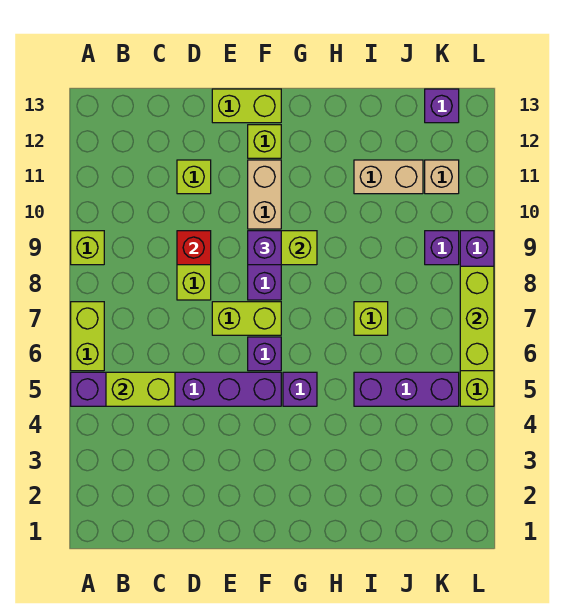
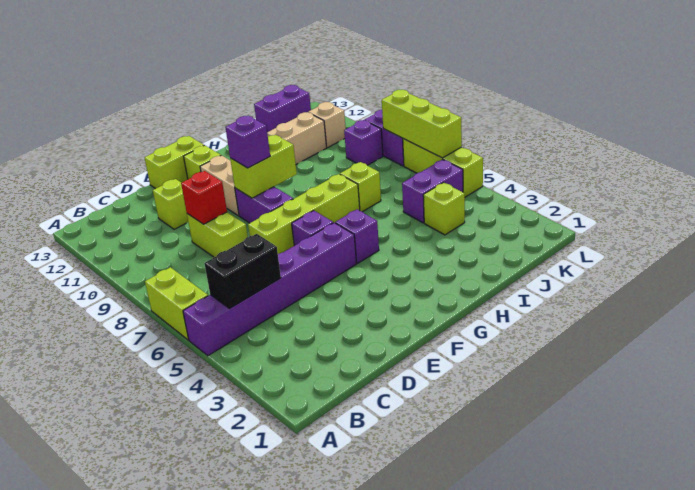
lime 1x1 brick [71,231,104,265] -> lime 1x1 brick moved to [423,183,465,235]
lime 1x2 brick [106,372,175,406] -> black 1x2 brick [204,234,281,309]
lime 1x2 brick [212,302,281,335] -> lime 1x4 brick [248,174,360,254]
purple 1x3 brick [354,372,459,406] -> purple 1x2 brick [402,159,463,223]
purple 1x1 brick [425,89,459,123] -> purple 1x2 brick [254,85,311,132]

